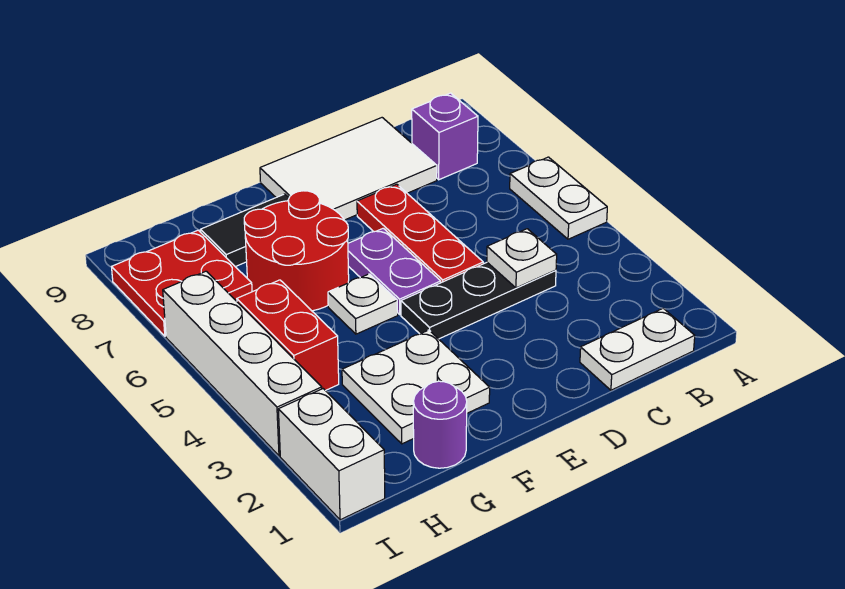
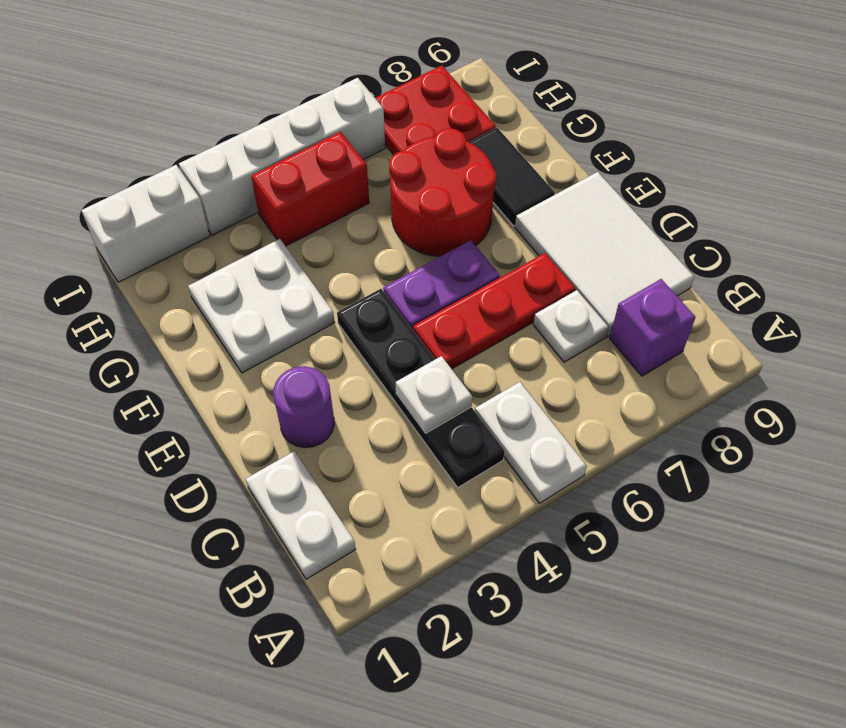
white 1x2 plate [510,157,607,239] -> white 1x2 plate turned to [475,382,587,503]
black 1x3 plate [401,263,556,339] -> black 1x4 plate [337,289,504,487]
white 1x1 plate [328,274,398,334] -> white 1x1 plate moved to [533,290,608,362]
purple 1x1 round brick [413,381,467,468] -> purple 1x1 round brick moved to [273,366,334,448]

